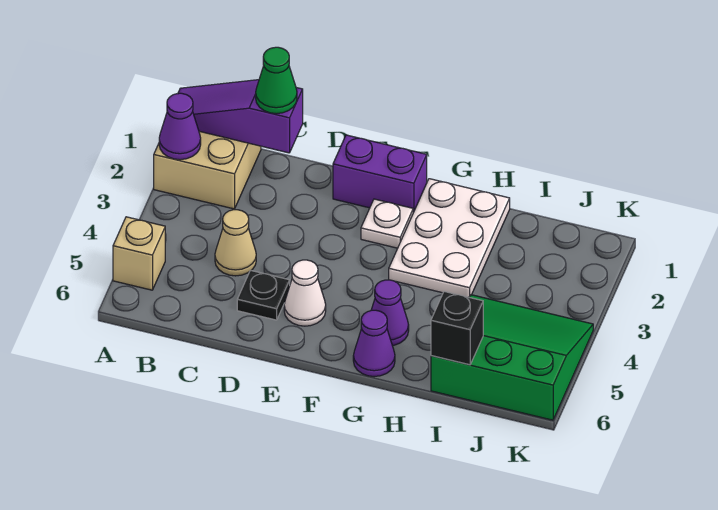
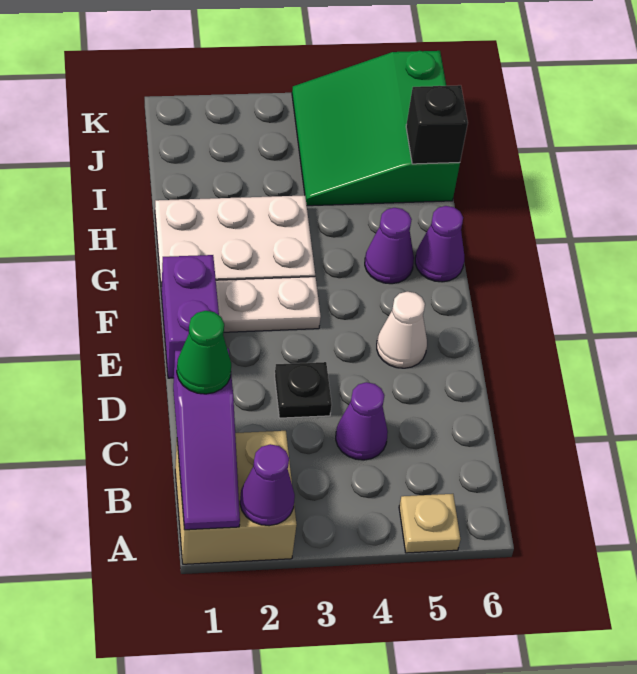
tan 1x1 brick [113,217,165,290] -> tan 1x1 plate [399,494,460,553]
tan 1x1 cone [215,210,256,276] -> purple 1x1 cone [336,382,388,460]
black 1x1 plate [237,270,290,320] -> black 1x1 plate moved to [275,362,332,418]
white 1x1 plate [361,199,413,248] -> white 1x2 plate [216,277,321,332]

